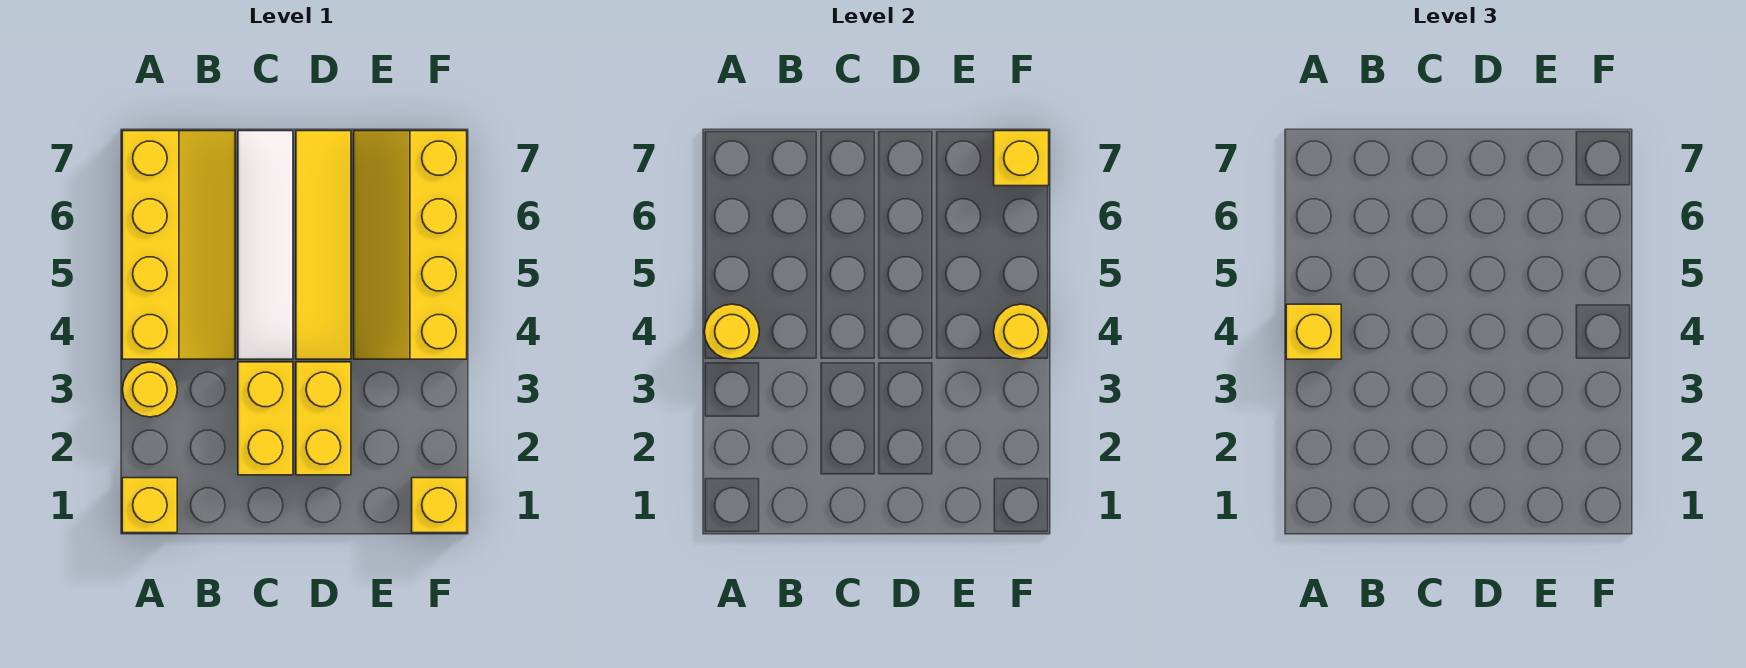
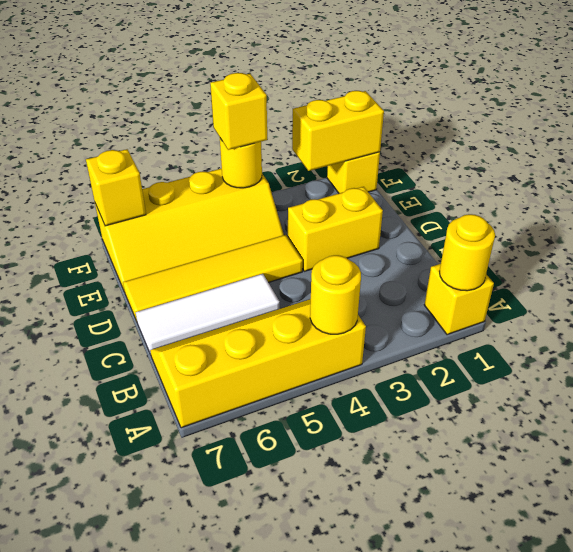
yellow 1x1 round brick [122,362,177,417] -> yellow 1x1 round brick moved to [440,214,495,291]
yellow 1x1 brick [1286,304,1341,359] -> yellow 1x1 brick moved to [210,73,267,150]
yellow 1x2 brick [238,362,293,475] -> yellow 1x2 brick moved to [292,91,384,171]
white 1x4 tile [238,131,293,359] -> white 1x3 tile [136,274,280,355]

